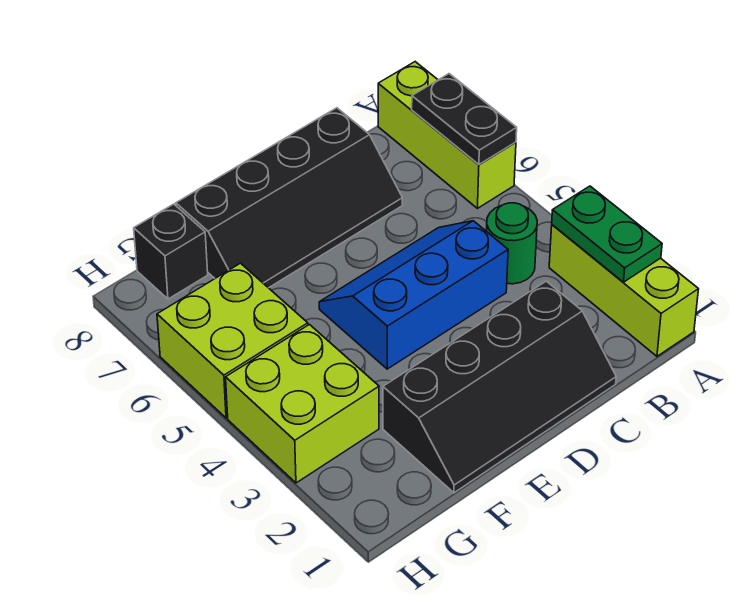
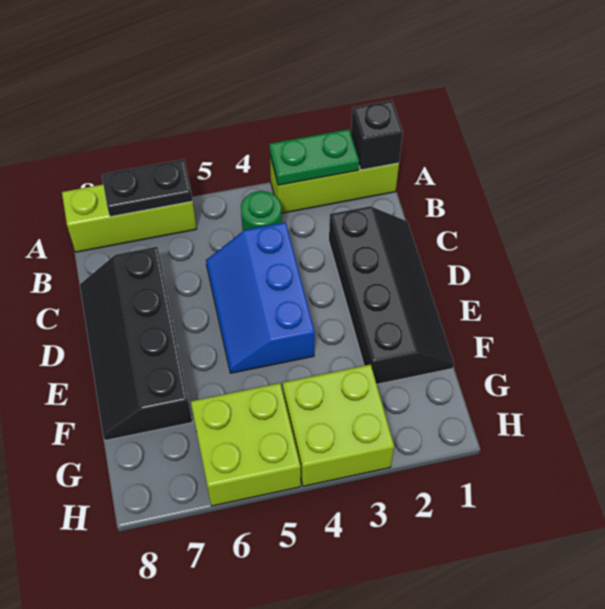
black 2x4 slope [176,108,402,288] -> black 2x4 slope turned to [80,247,192,441]
black 1x1 brick [134,204,208,299] -> black 1x1 brick moved to [351,100,403,170]

